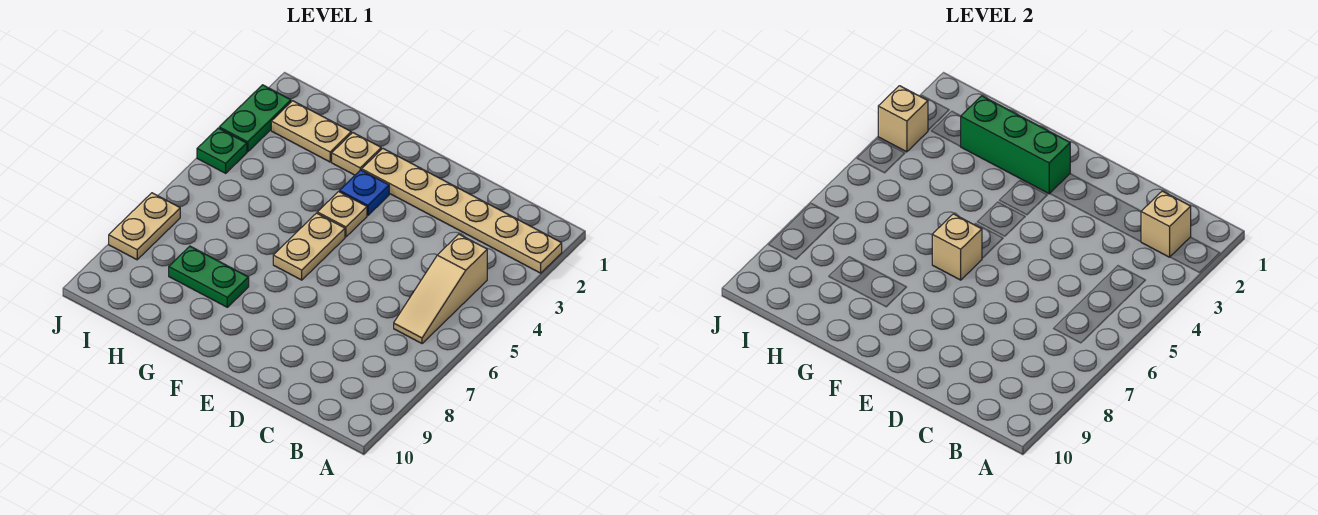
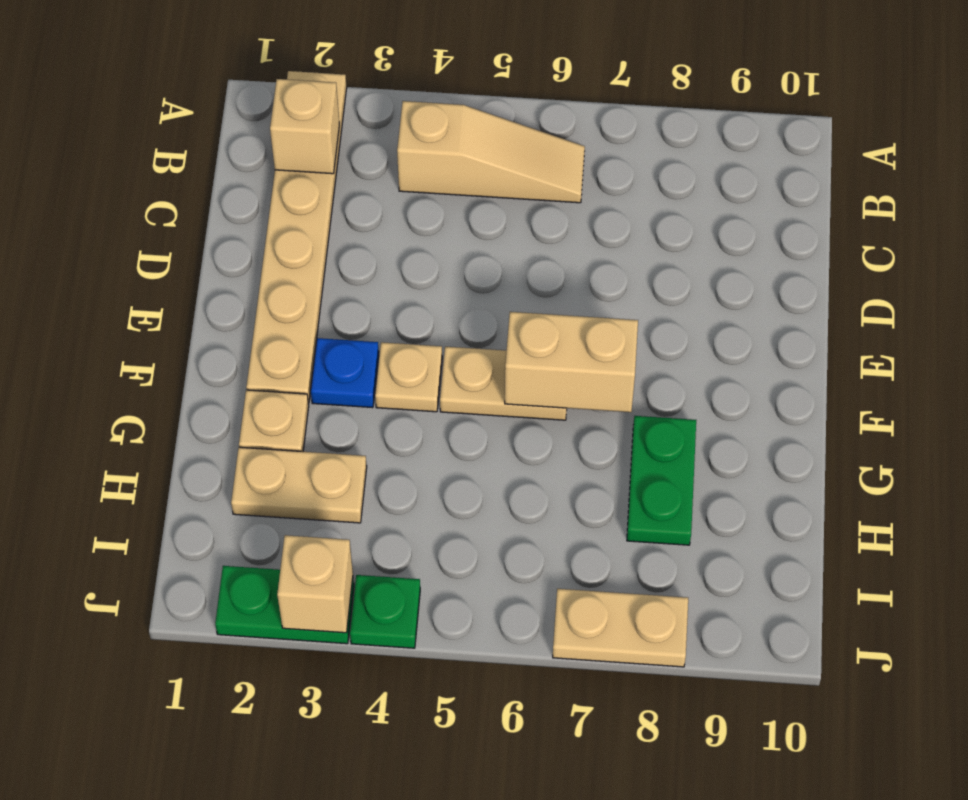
green 1x3 brick [960,96,1070,194] -> none
tan 1x1 brick [932,214,982,280] -> tan 1x2 brick [505,312,638,412]
tan 1x2 plate [271,101,351,162] -> tan 1x2 plate turned to [231,447,367,523]

